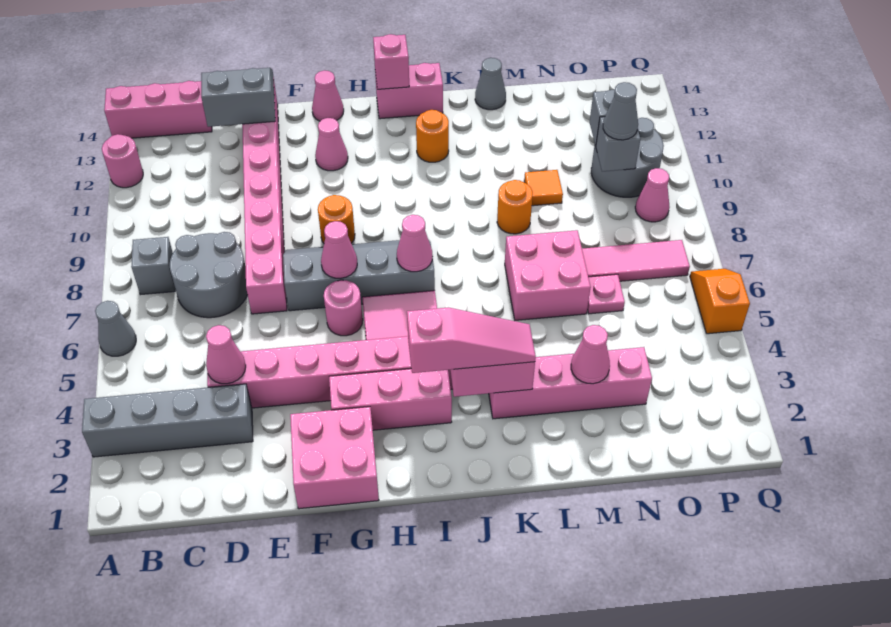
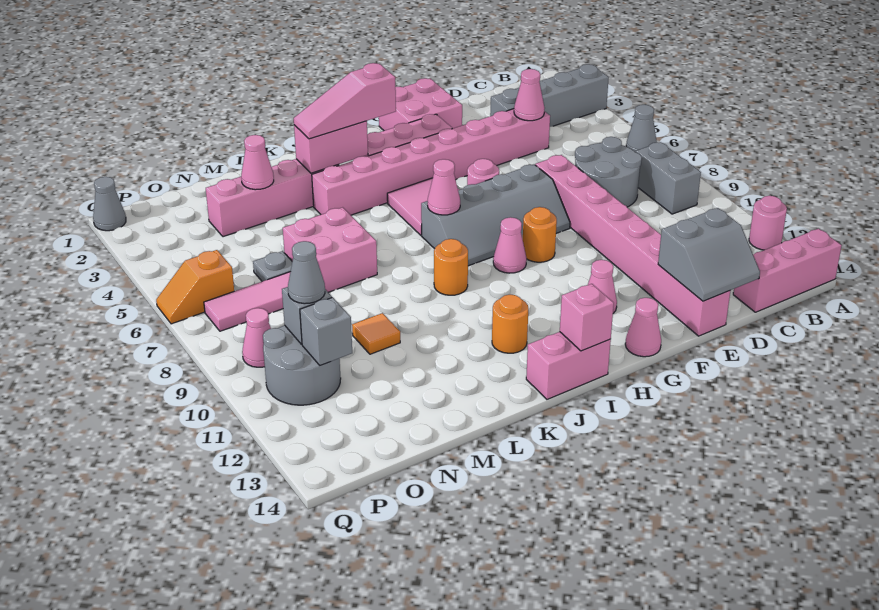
grey 1x1 brick [131,237,175,295] -> grey 1x2 brick [636,142,701,214]
pink 1x1 cone [321,221,357,278] -> pink 1x1 cone moved to [493,217,527,273]
orange 1x1 round brick [497,180,533,234] -> orange 1x1 round brick moved to [434,239,468,295]
grey 1x1 cone [475,58,506,110] -> grey 1x1 cone moved to [93,177,126,231]
pink 1x1 plate [587,274,625,314] -> grey 1x1 plate [253,251,292,281]
orange 1x2 slope [690,269,750,334] -> orange 1x2 slope turned to [156,250,234,324]

